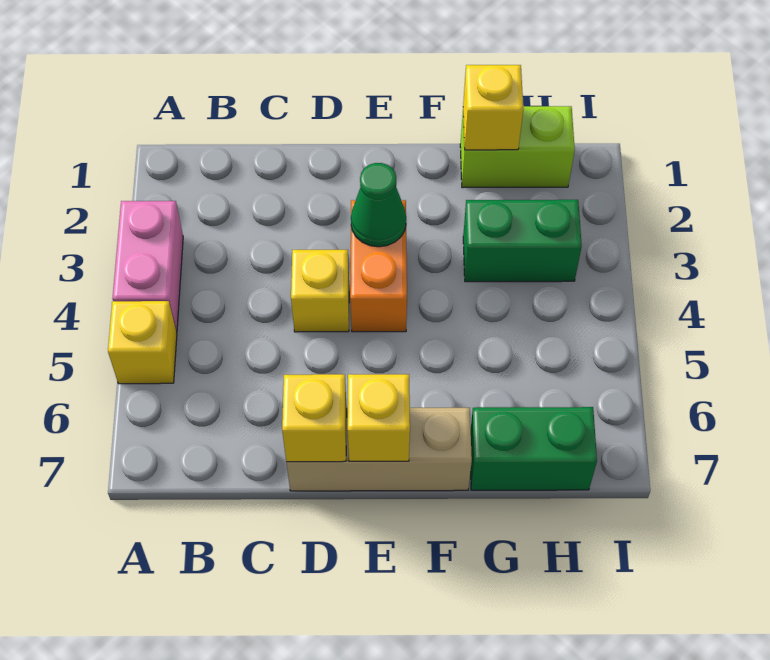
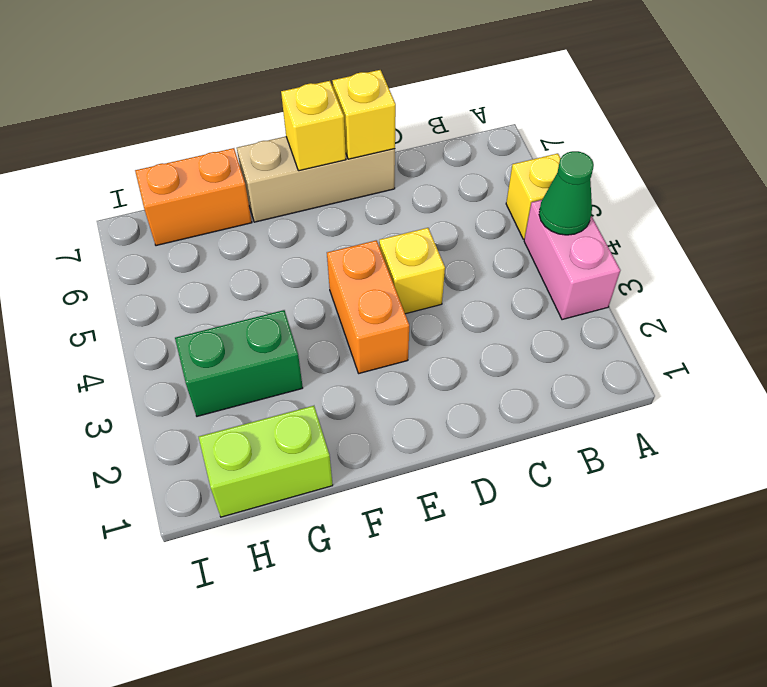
green 1x1 cone [351,163,406,247] -> green 1x1 cone moved to [539,151,594,235]
yellow 1x1 brick [463,65,523,150] -> none
green 1x2 brick [471,407,597,490] -> orange 1x2 brick [135,148,252,246]

